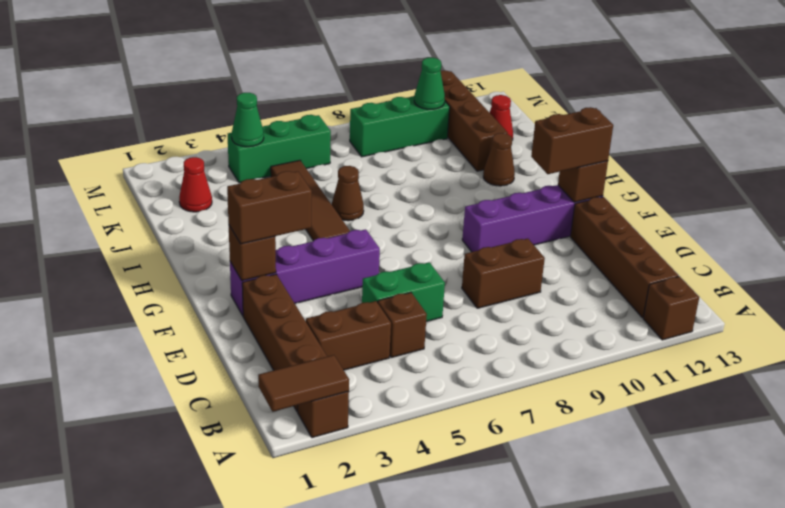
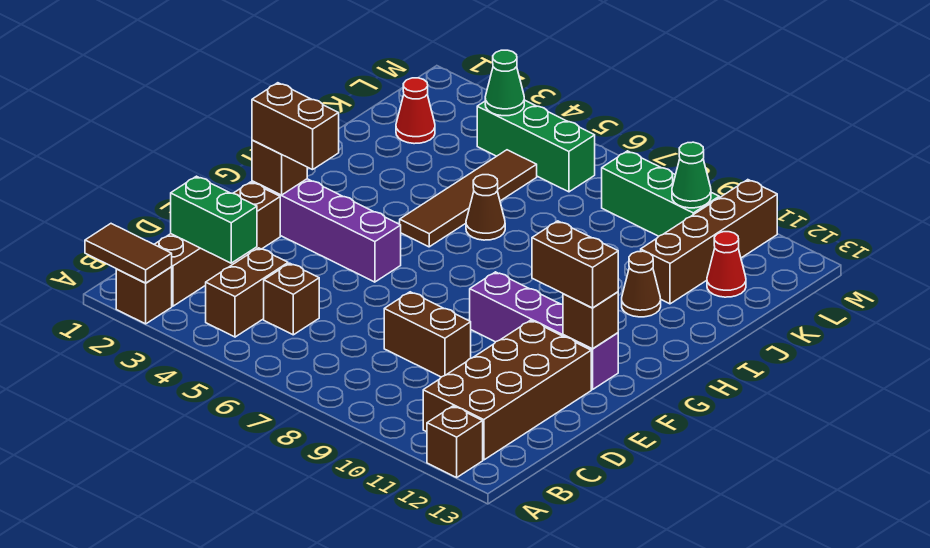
brown 1x4 brick [571,197,679,318] -> brown 2x4 brick [423,320,591,460]
brown 1x2 brick [306,301,391,370] -> brown 1x2 brick turned to [206,248,288,337]
green 1x2 brick [362,262,445,322] -> green 1x2 brick moved to [171,176,257,263]

